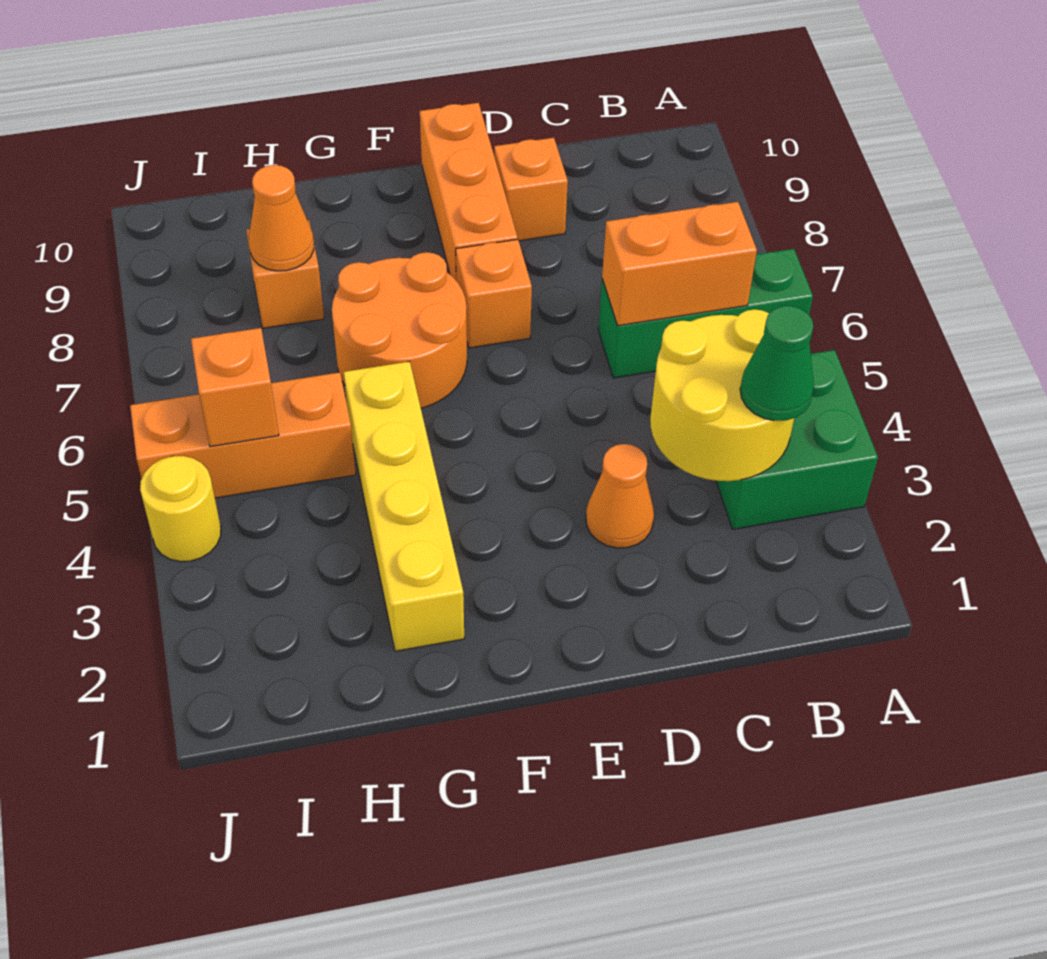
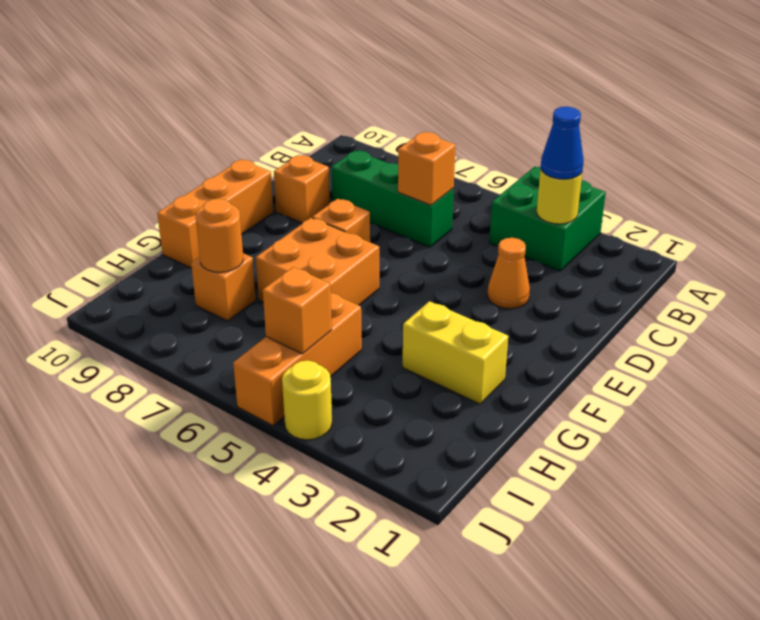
green 1x3 brick [598,249,813,378] -> green 1x3 brick turned to [332,151,454,247]
yellow 2x2 round brick [650,309,794,481] -> yellow 1x1 round brick [537,169,582,224]
green 1x1 cone [740,306,814,421] -> blue 1x1 cone [541,107,584,179]
orange 1x2 brick [602,202,757,326] -> orange 1x1 brick [398,132,456,205]
orange 1x3 brick [420,103,518,280] -> orange 1x3 brick turned to [157,160,273,268]
orange 2x2 round brick [332,252,467,408] -> orange 2x2 brick [256,218,379,305]
yellow 1x4 brick [344,361,464,651] -> yellow 1x2 brick [403,301,508,404]
orange 1x1 cone [248,165,314,271] -> orange 1x1 round brick [195,199,243,272]

